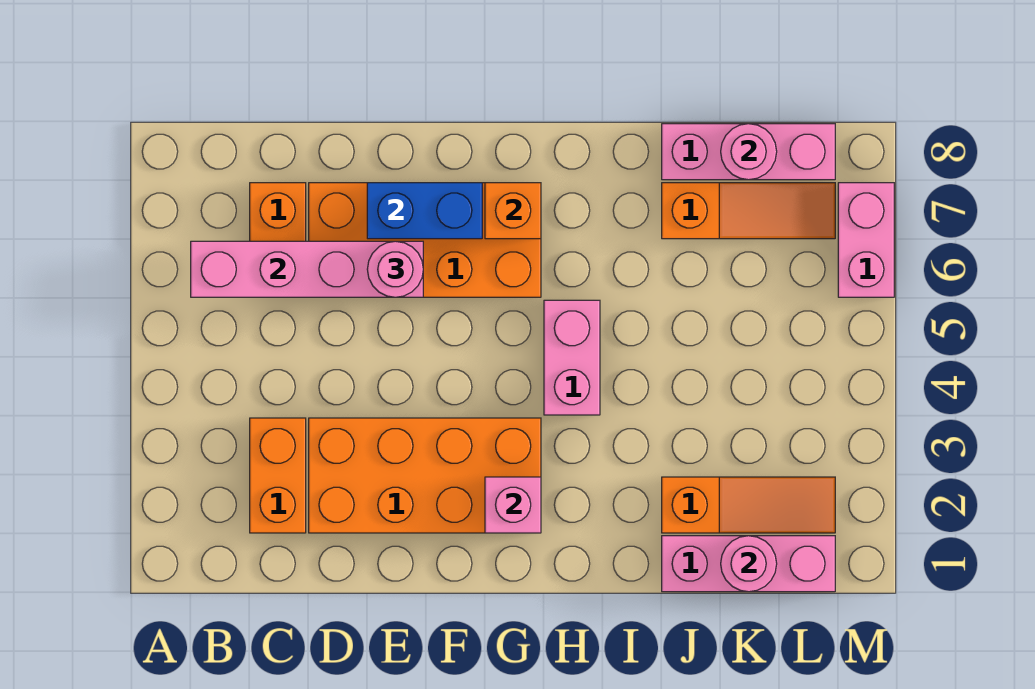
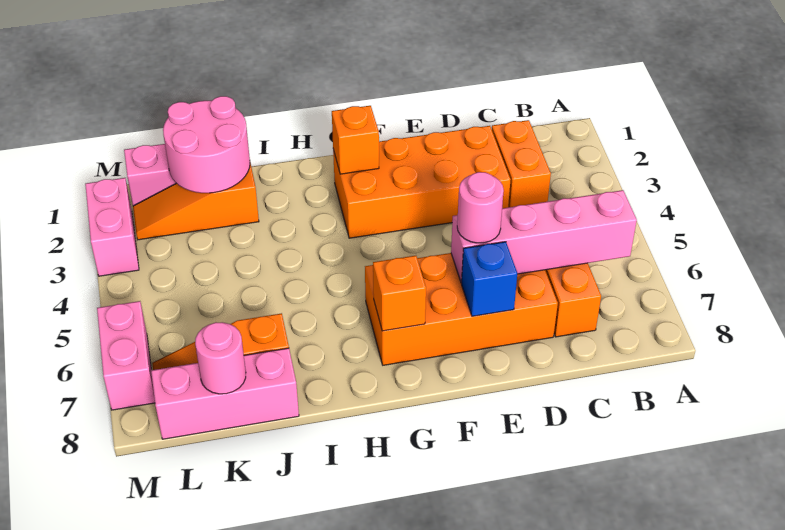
blue 1x2 brick [367,183,482,239] -> blue 1x1 brick [462,242,517,316]
pink 1x1 brick [485,477,541,533] -> orange 1x1 brick [332,106,379,174]
pink 1x2 brick [544,300,600,415] -> pink 1x2 brick moved to [85,178,139,276]
pink 1x1 round brick [721,536,777,592] -> pink 2x2 round brick [163,96,250,193]

